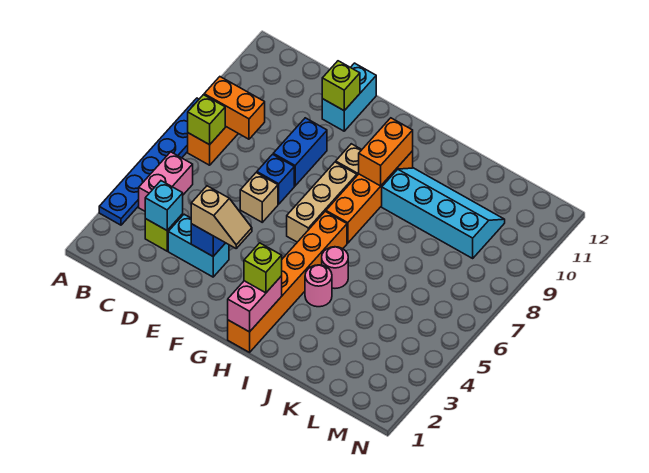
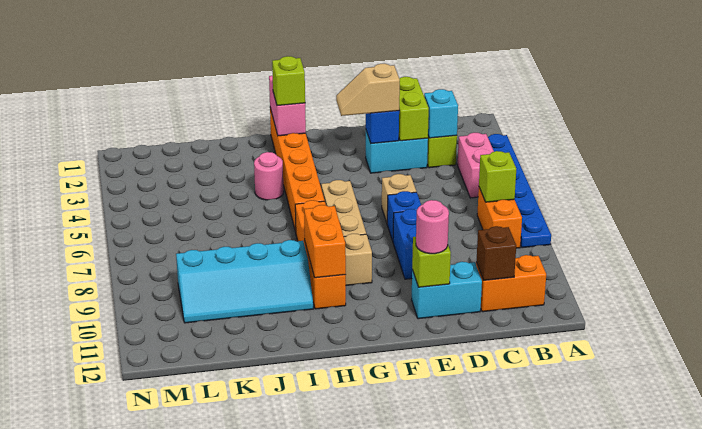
orange 1x2 brick [204,77,265,139] -> orange 1x2 brick moved to [476,255,546,312]
none -> brown 1x1 brick [476,226,516,280]
none -> lime 1x2 brick [399,77,429,141]
cyan 1x2 brick [322,63,376,131] -> cyan 1x2 brick turned to [412,262,482,319]
pink 1x1 round brick [322,247,348,288] -> pink 1x1 round brick moved to [416,200,449,254]

